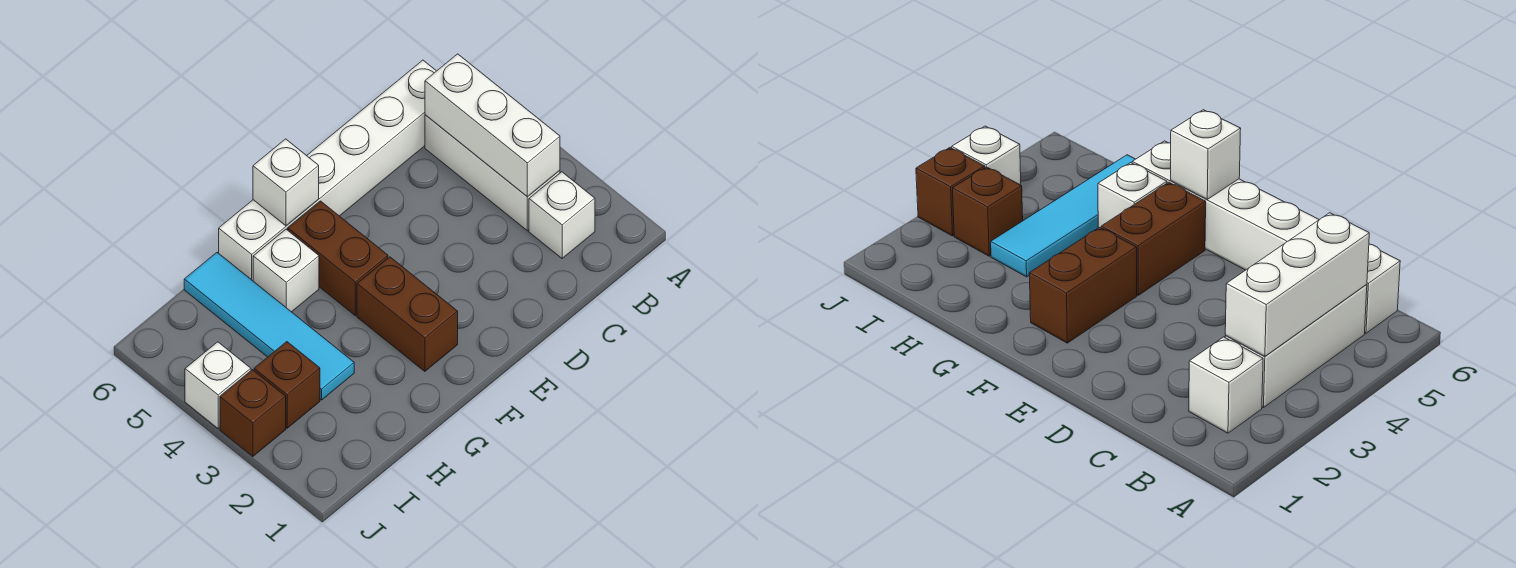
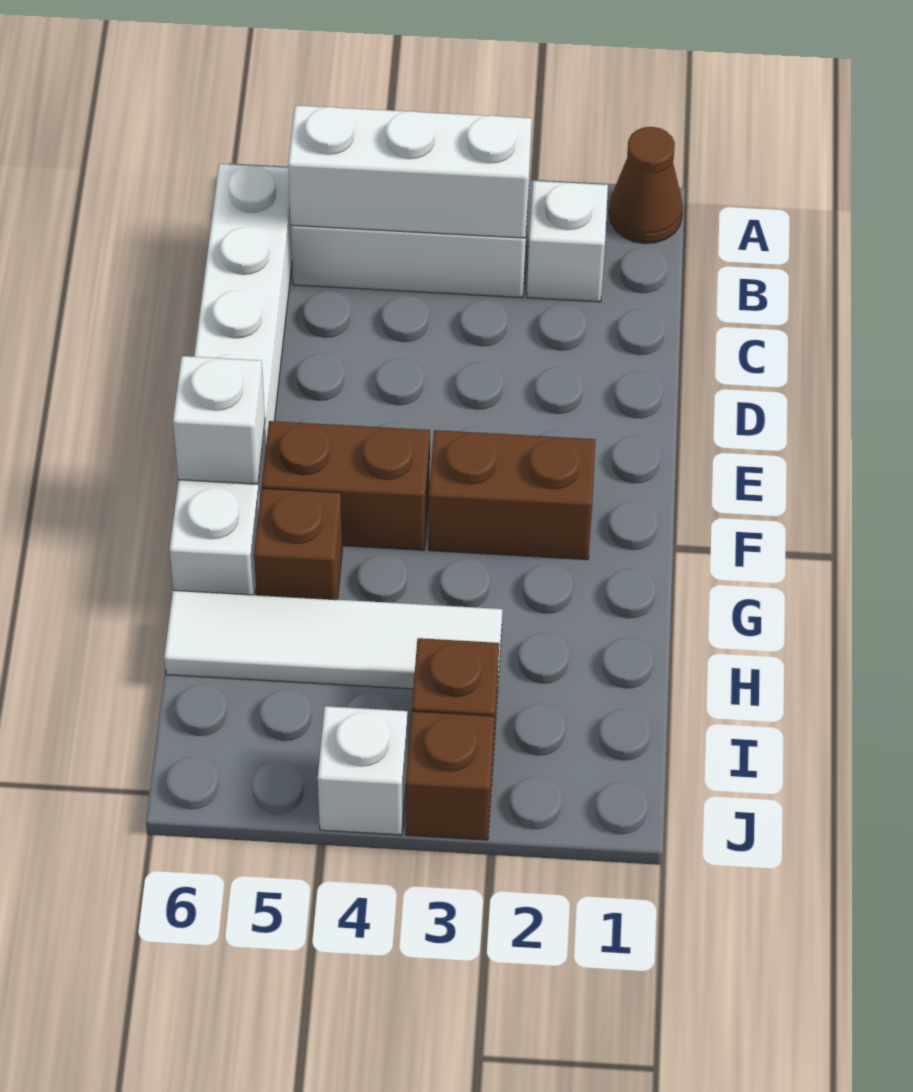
none -> brown 1x1 cone [609,127,683,243]
white 1x1 brick [253,229,319,312] -> brown 1x1 brick [254,488,342,600]
cyan 1x4 tile [184,253,354,400] -> white 1x4 tile [164,590,502,693]

